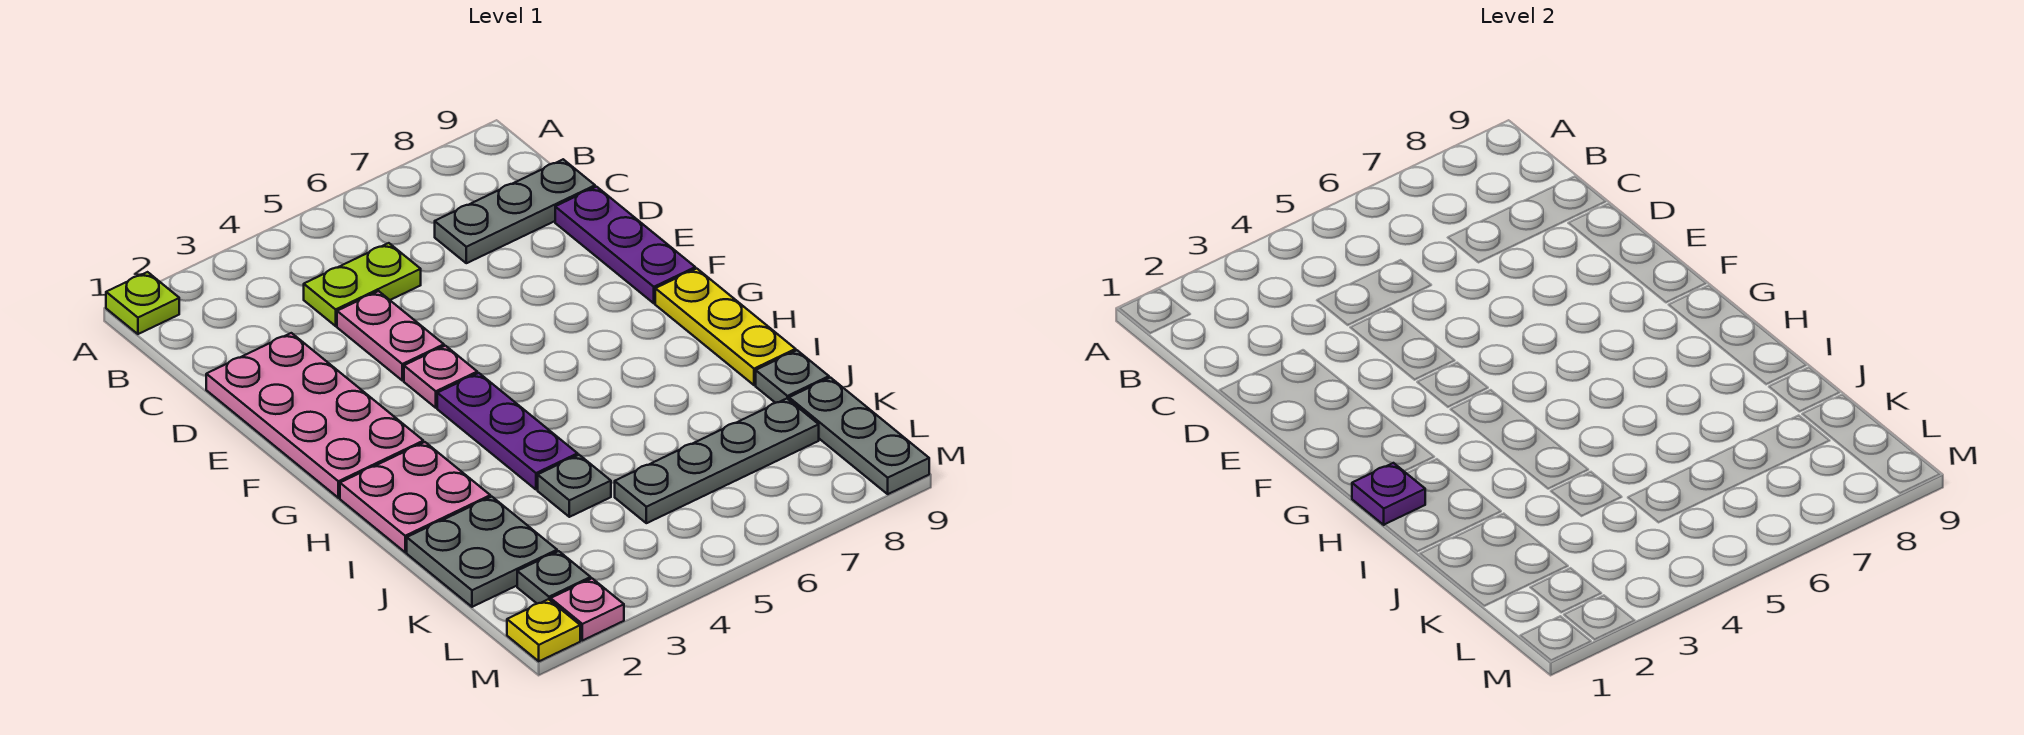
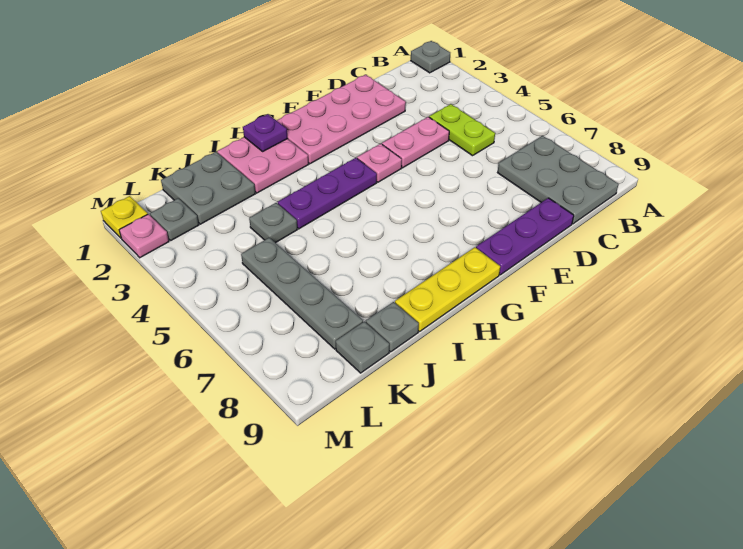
lime 1x1 plate [106,272,179,334] -> grey 1x1 plate [411,41,450,73]
grey 1x3 plate [435,159,595,263] -> grey 2x3 plate [498,136,619,224]
grey 1x3 plate [789,378,929,494] -> grey 1x1 plate [336,322,389,373]

